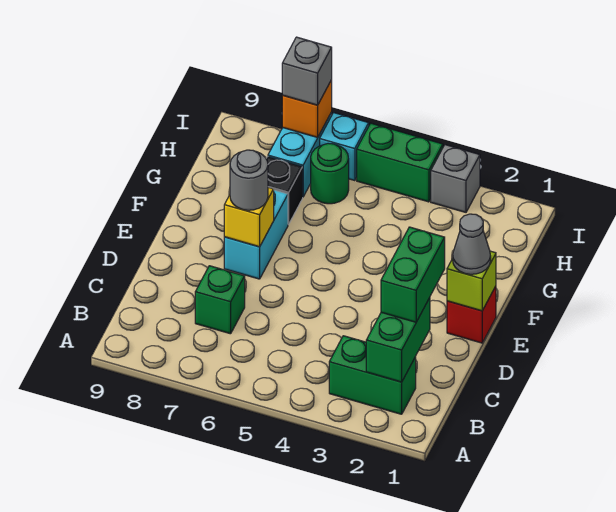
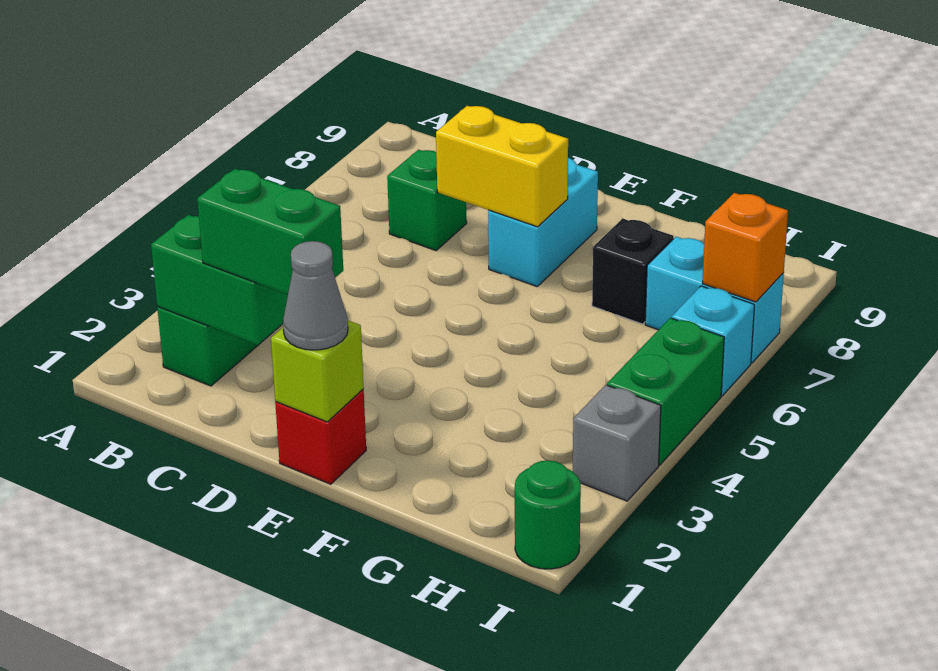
cyan 1x2 brick [224,190,288,279] -> cyan 1x2 brick turned to [488,158,598,286]
yellow 1x1 brick [224,187,274,247] -> yellow 1x2 brick [436,106,568,227]
grey 1x1 round brick [230,150,268,210] -> none
green 1x1 round brick [311,143,349,204] -> green 1x1 round brick moved to [515,461,581,569]
grey 1x1 brick [282,37,332,105] -> none

